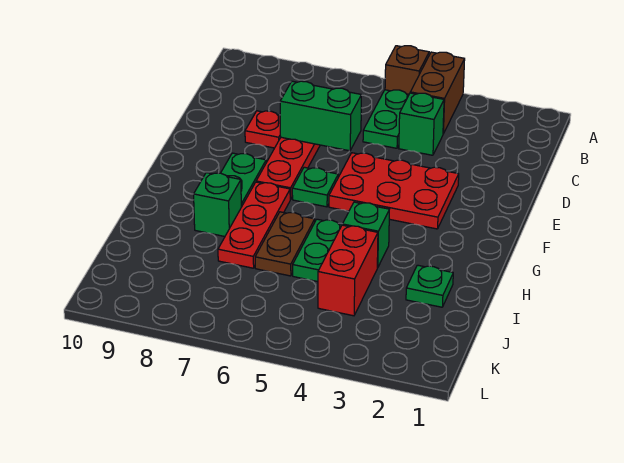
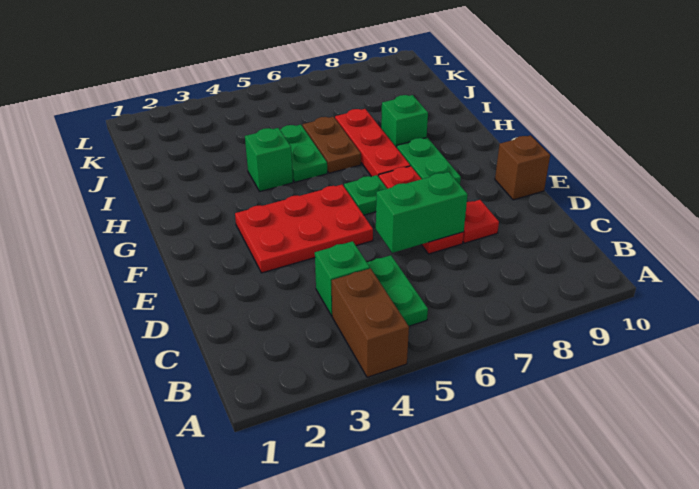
brown 1x1 brick [385,46,429,94] -> brown 1x1 brick moved to [495,135,550,200]
green 1x1 plate [406,265,453,307] -> none
red 1x2 brick [318,225,378,316] -> none

